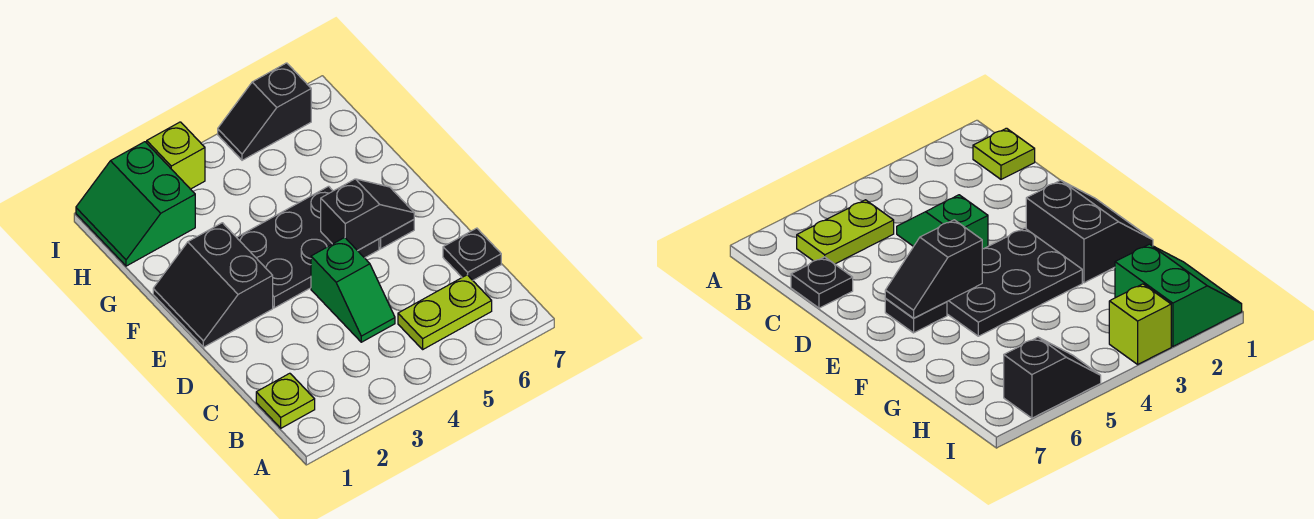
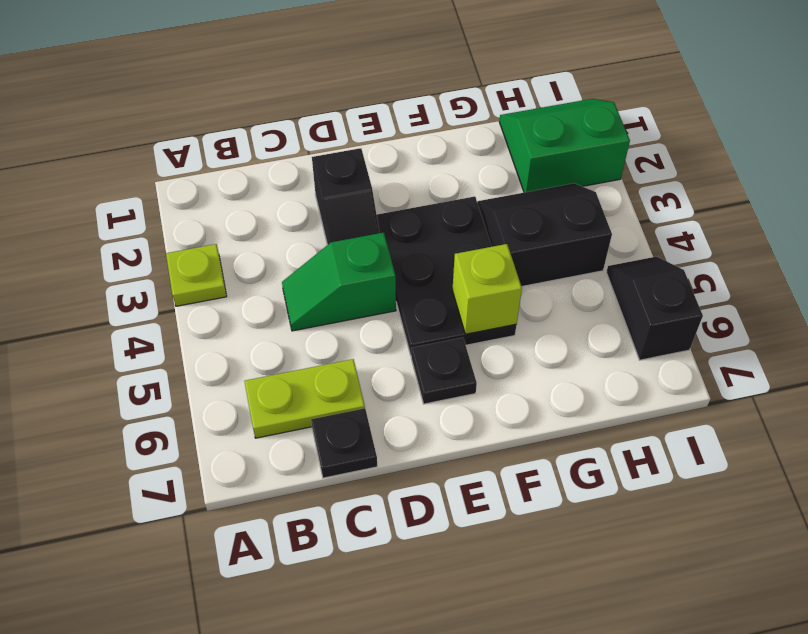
lime 1x1 plate [256,373,315,428] -> lime 1x1 plate moved to [166,244,227,306]
lime 1x2 plate [398,275,492,349] -> lime 1x2 plate turned to [244,359,365,438]
black 2x2 slope [153,223,273,347] -> black 2x2 slope moved to [477,183,612,287]
black 1x2 slope [321,179,414,251] -> black 1x2 slope moved to [312,148,380,245]
lime 1x1 brick [147,122,205,189] -> lime 1x1 brick moved to [452,244,522,334]

